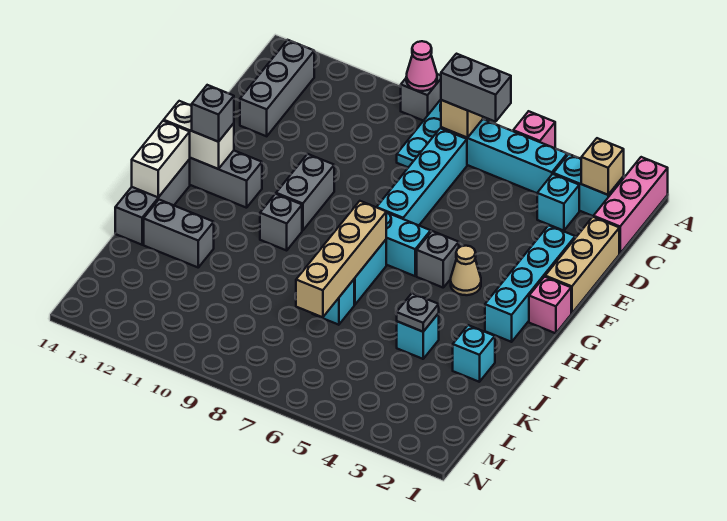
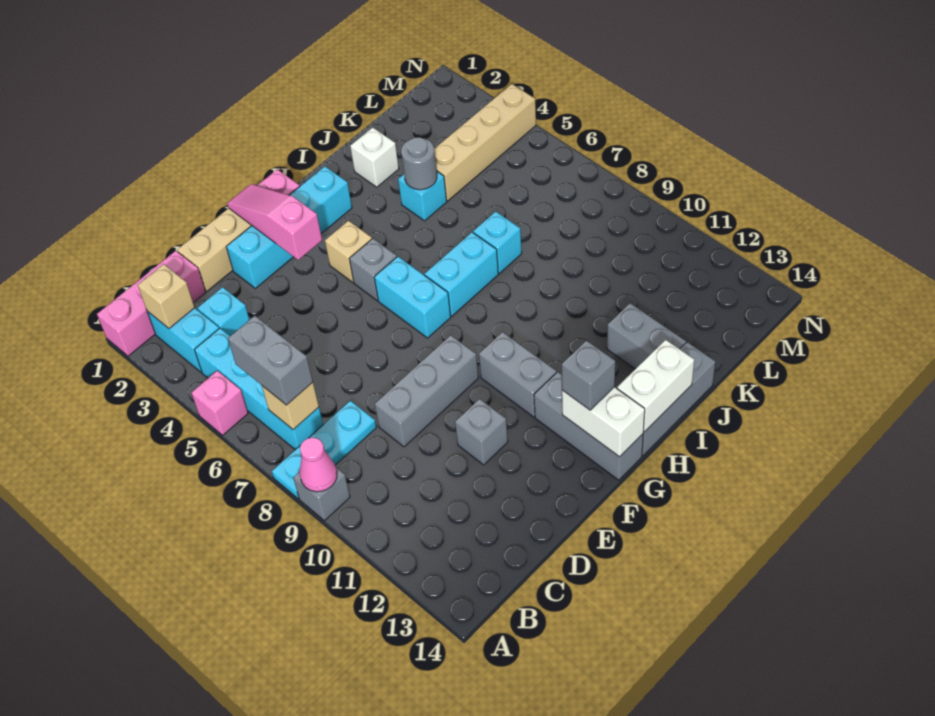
grey 1x3 brick [240,40,314,136] -> grey 1x3 brick moved to [375,335,478,447]
cyan 1x4 brick [377,128,467,225] -> none
none -> pink 1x3 slope [227,184,322,260]
grey 1x2 brick [276,154,334,231] -> grey 1x2 brick turned to [479,332,556,417]
tan 1x1 cone [451,246,481,295] -> tan 1x1 brick [325,221,372,282]
tan 1x4 brick [296,201,386,317] -> tan 1x4 brick moved to [434,84,536,201]
grey 1x1 brick [260,194,302,250] -> grey 1x1 brick moved to [455,399,508,465]
cyan 1x1 brick [453,325,495,382] -> white 1x1 brick [350,127,399,187]
grey 1x1 plate [397,293,439,332] -> grey 1x1 round brick [401,137,437,190]

